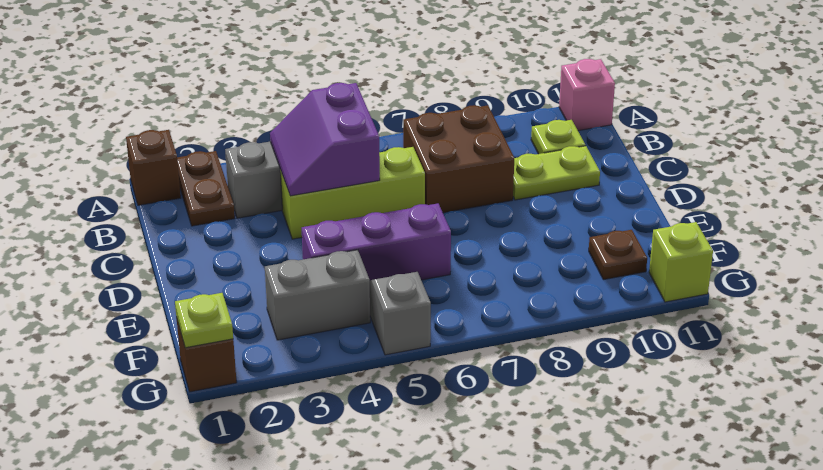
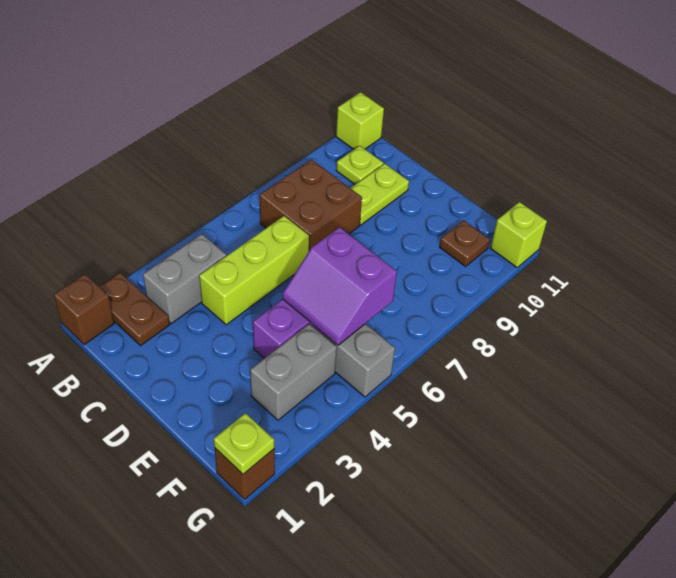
pink 1x1 brick [559,59,615,131] -> lime 1x1 brick [336,92,384,149]
purple 2x2 slope [270,83,380,196] -> purple 2x2 slope moved to [283,227,397,345]

